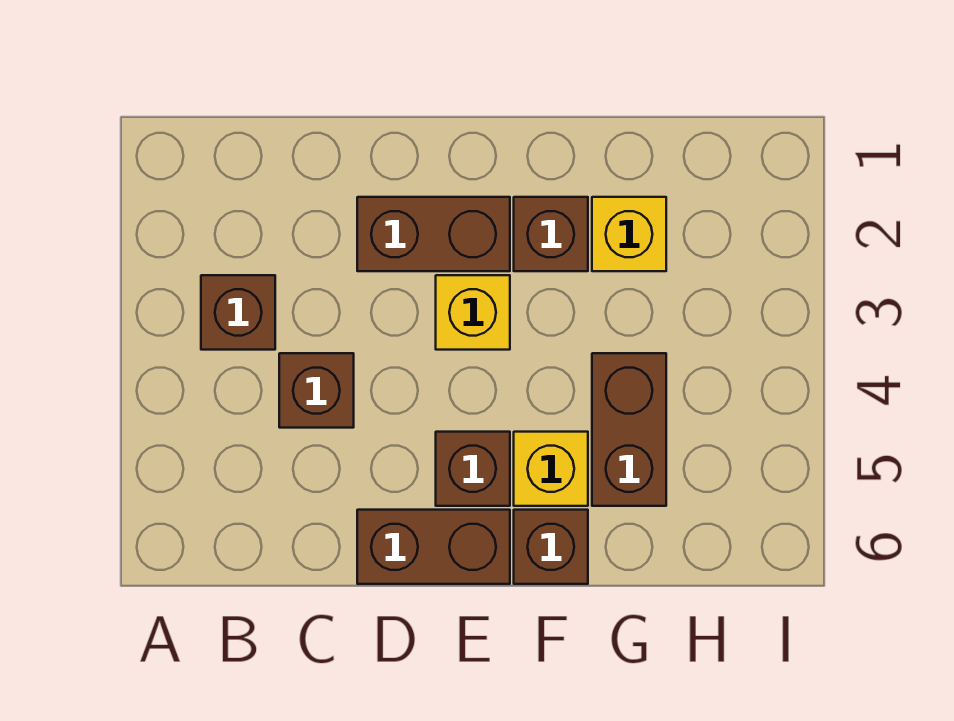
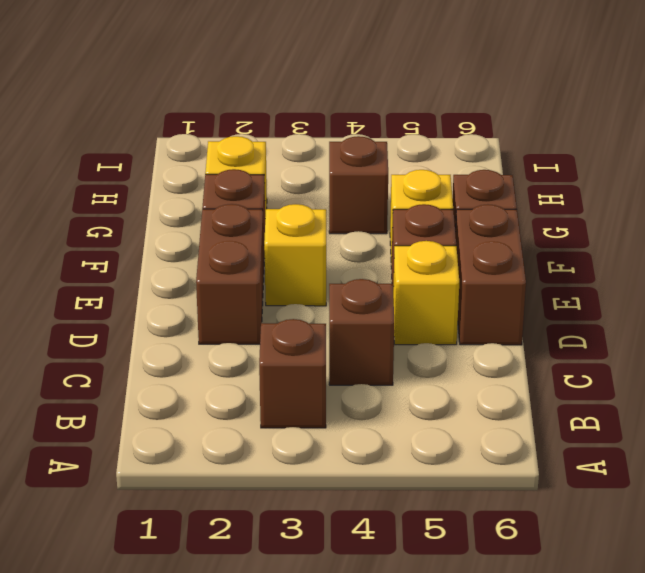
none -> yellow 1x1 brick [393,241,459,345]
brown 1x2 brick [592,353,666,506] -> brown 1x1 brick [329,136,388,234]

